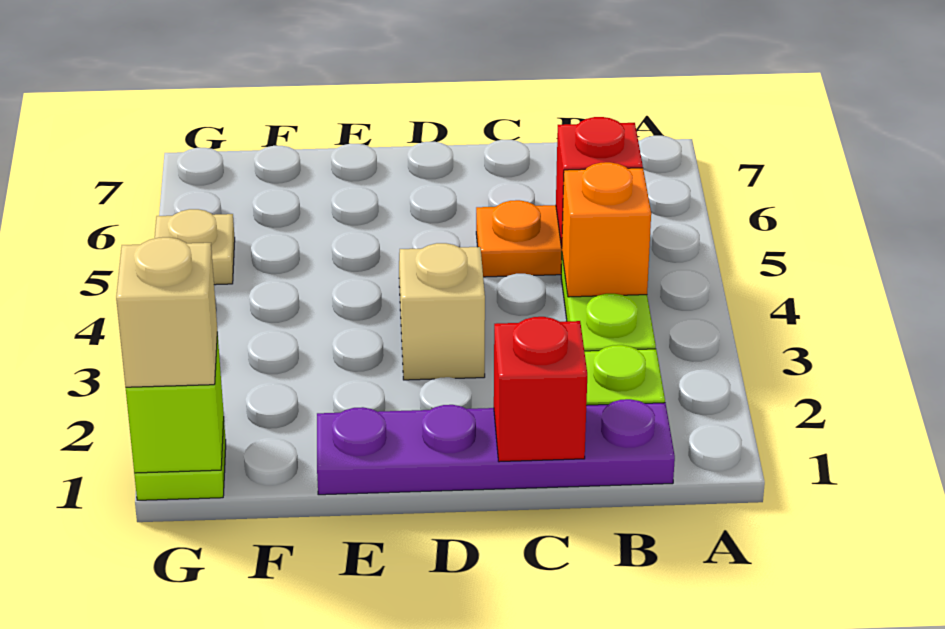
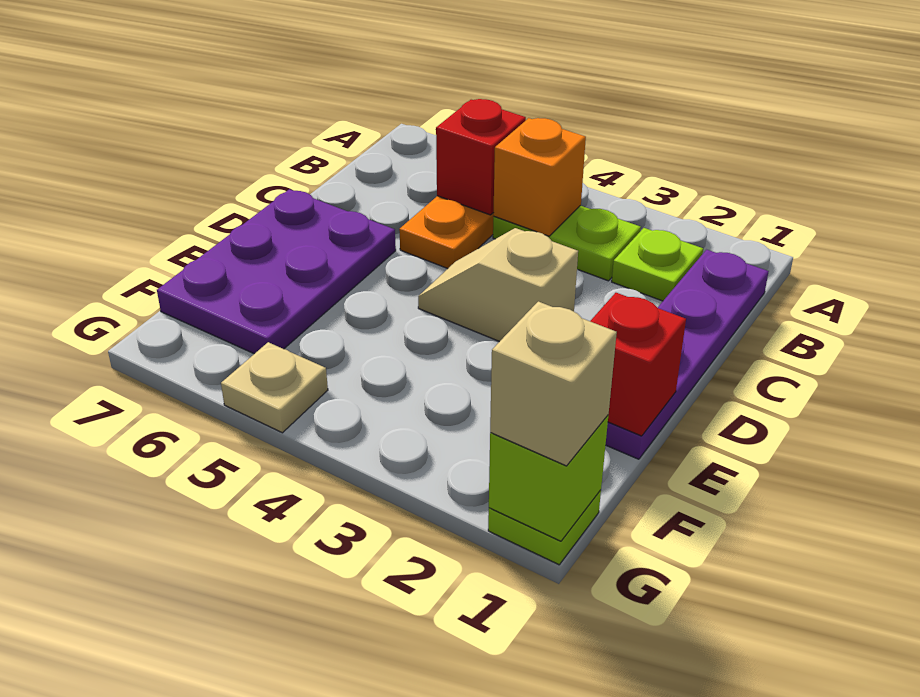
red 1x1 brick [494,317,587,462] -> red 1x1 brick moved to [590,293,686,436]
none -> purple 2x3 plate [157,189,396,354]

